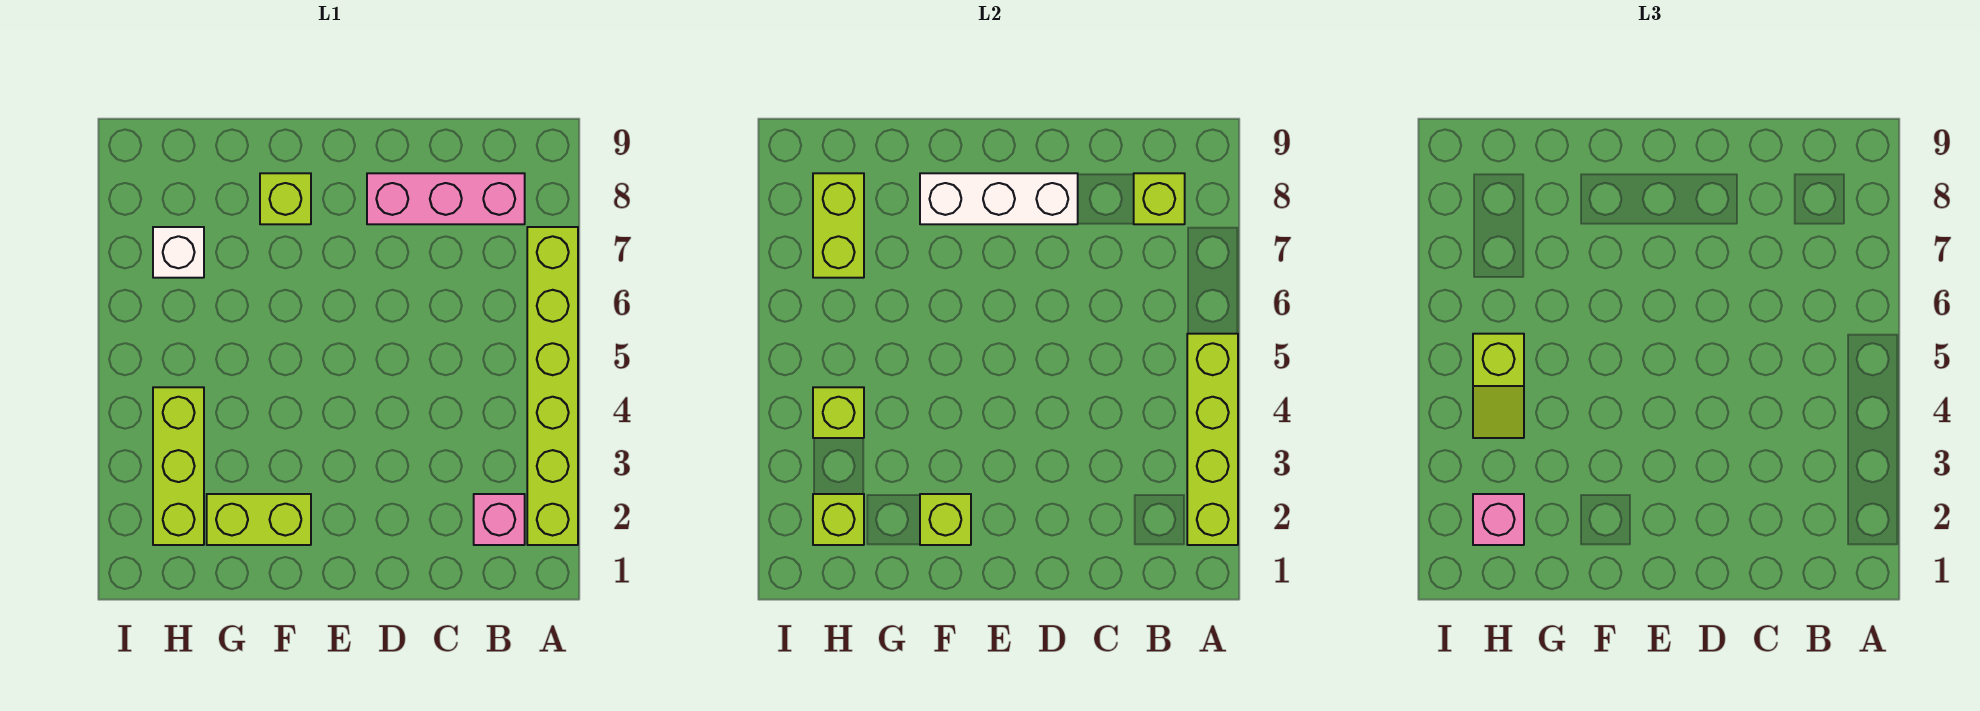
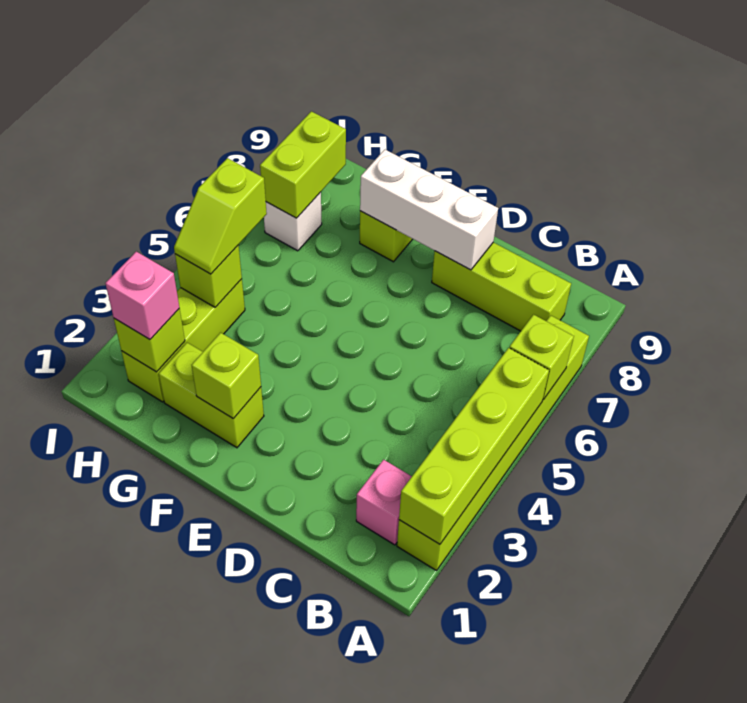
pink 1x3 brick [367,173,525,224] -> lime 1x3 brick [432,242,571,331]
lime 1x1 brick [1134,173,1185,224] -> lime 1x1 brick moved to [509,315,574,400]

